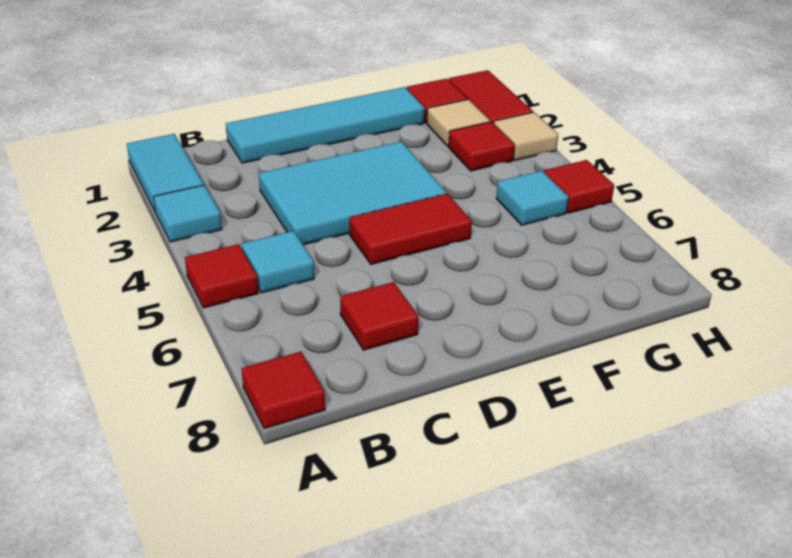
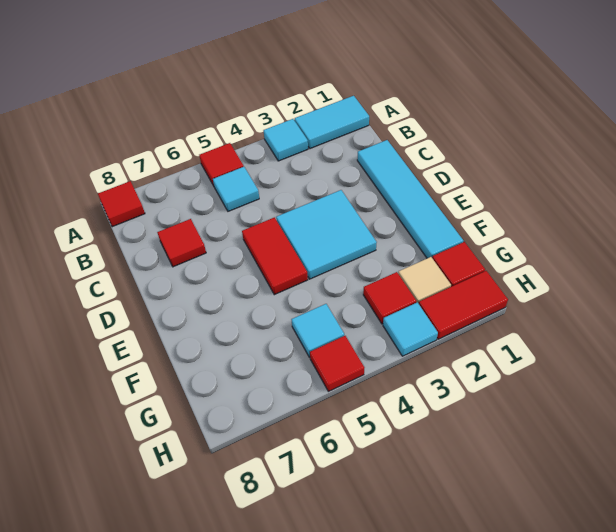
cyan 2x3 tile [259,142,447,245] -> cyan 2x2 tile [276,190,377,279]
tan 1x1 tile [493,112,558,160] -> cyan 1x1 tile [383,302,438,356]

